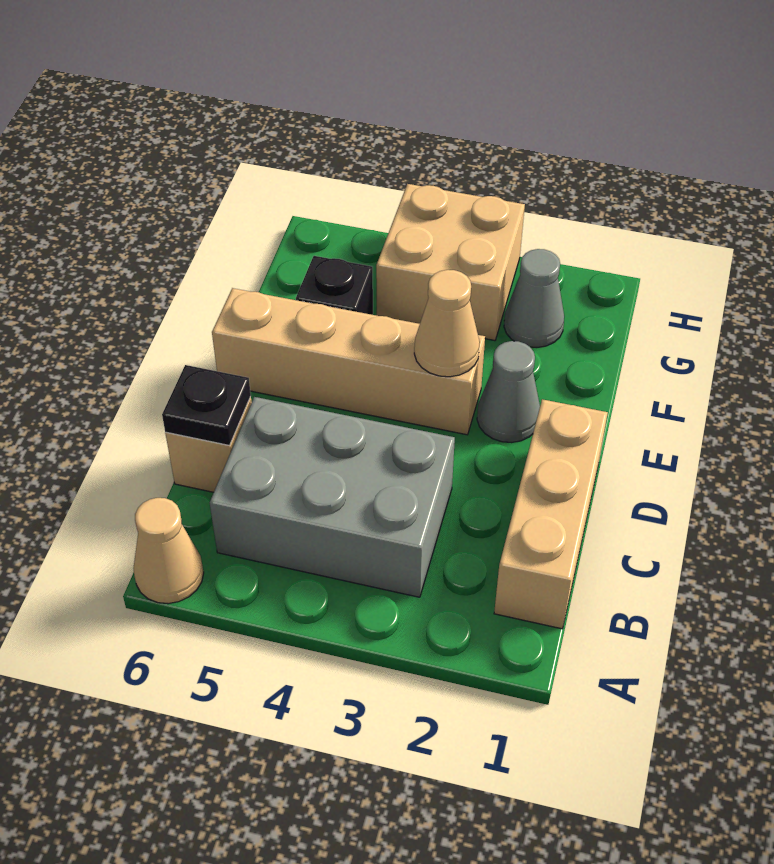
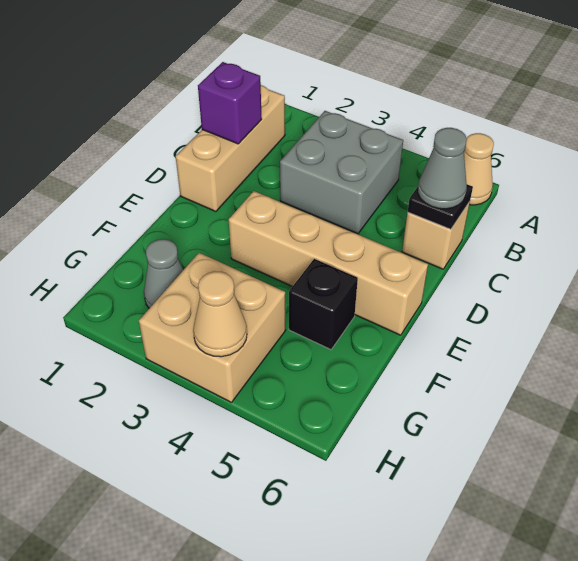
grey 2x3 brick [210,397,455,597] -> grey 2x2 brick [280,111,403,234]
none -> purple 1x1 brick [198,62,262,144]
grey 1x1 cone [477,341,540,443] -> grey 1x1 cone moved to [418,128,467,209]
tan 1x1 cone [414,270,480,377] -> tan 1x1 cone moved to [193,271,247,357]

